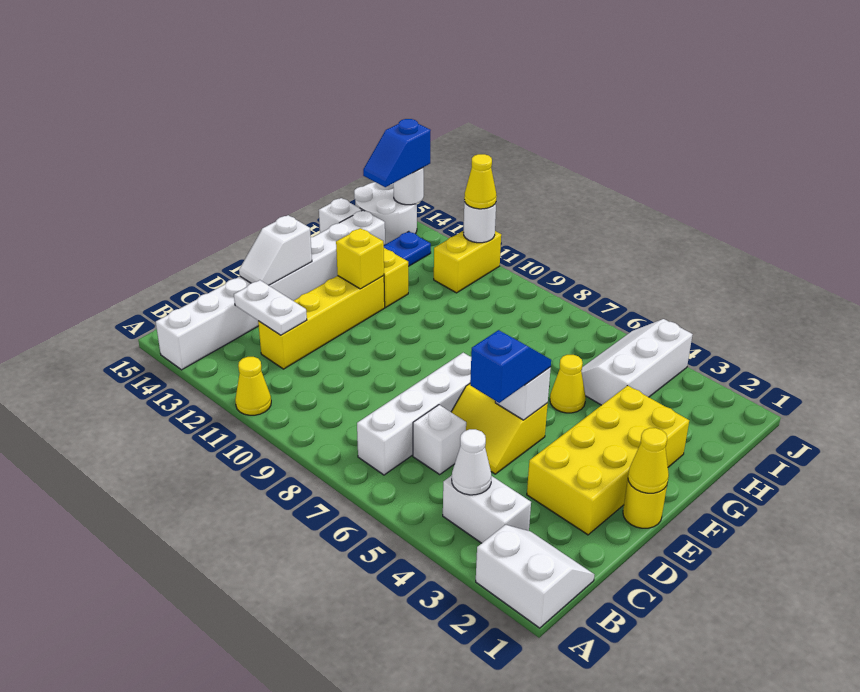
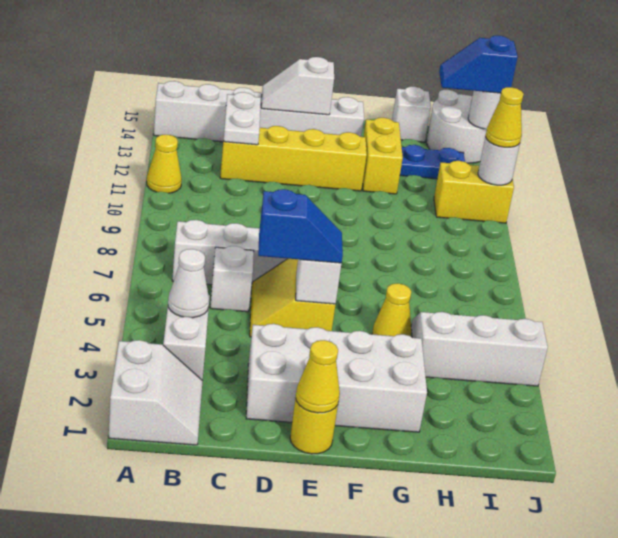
white 1x8 brick [156,210,385,370] -> white 1x6 brick [154,81,364,142]
yellow 2x4 brick [527,385,689,535] -> white 2x4 brick [246,324,427,432]
yellow 1x1 brick [336,228,384,289] -> none

